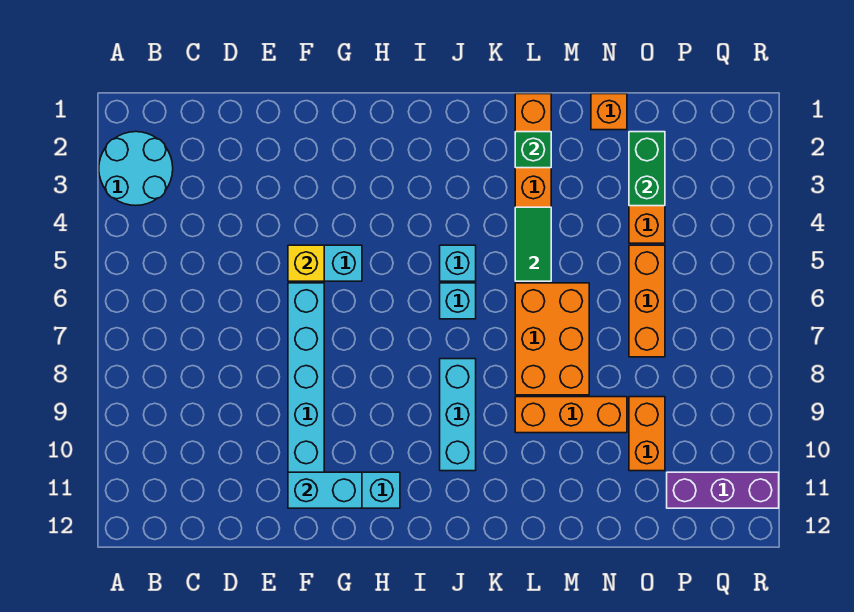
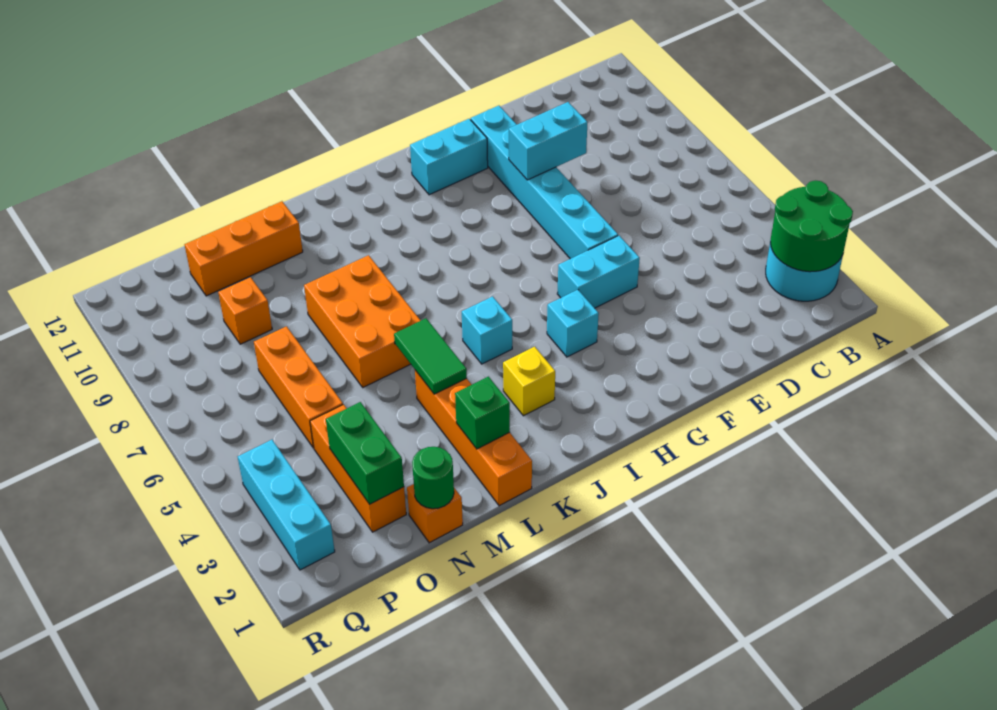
none -> green 2x2 round brick [770,181,853,272]
yellow 1x1 brick [288,245,324,281] -> yellow 1x1 brick moved to [503,347,555,416]
cyan 1x2 brick [288,472,362,508] -> cyan 1x2 brick moved to [509,102,588,180]
cyan 1x1 brick [440,283,476,319] -> cyan 1x1 brick moved to [547,290,599,357]
cyan 1x3 brick [440,359,476,471] -> cyan 1x3 brick moved to [238,440,335,570]
orange 1x3 brick [515,397,627,433] -> orange 1x3 brick moved to [185,201,303,296]
none -> green 1x1 round brick [412,447,454,509]
orange 1x2 brick [629,397,665,471] -> orange 1x1 brick [218,277,272,344]
purple 1x3 brick [667,472,779,508] -> none

